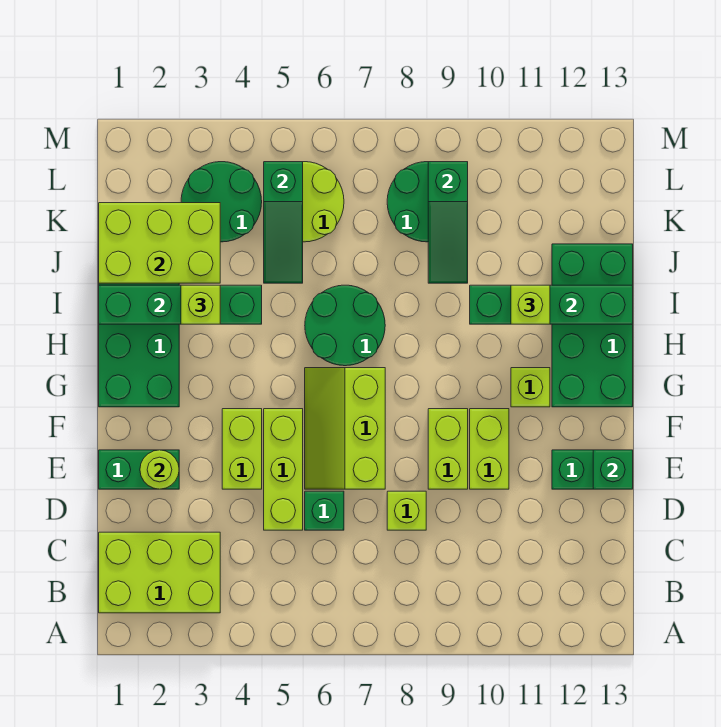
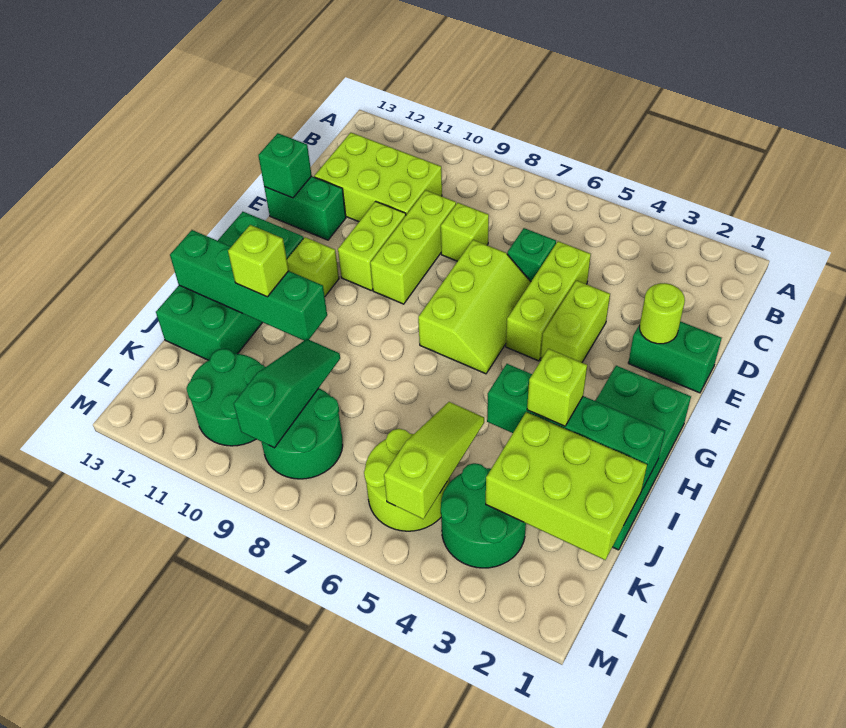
lime 2x3 brick [99,532,220,613] -> lime 2x3 brick moved to [314,133,442,222]
lime 1x2 brick [428,409,468,489] -> lime 1x3 brick [370,190,456,304]
green 2x2 round brick [305,285,385,366] -> green 2x2 round brick moved to [186,349,265,446]
green 1x3 slope [264,162,303,283] -> lime 1x3 slope [384,402,484,519]

